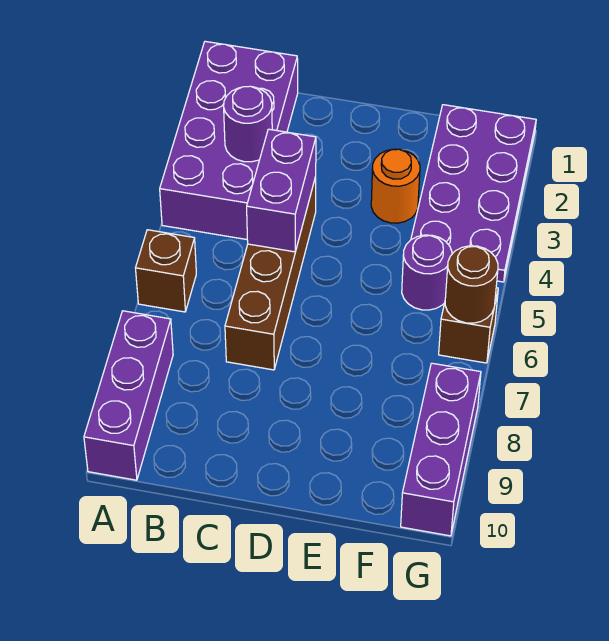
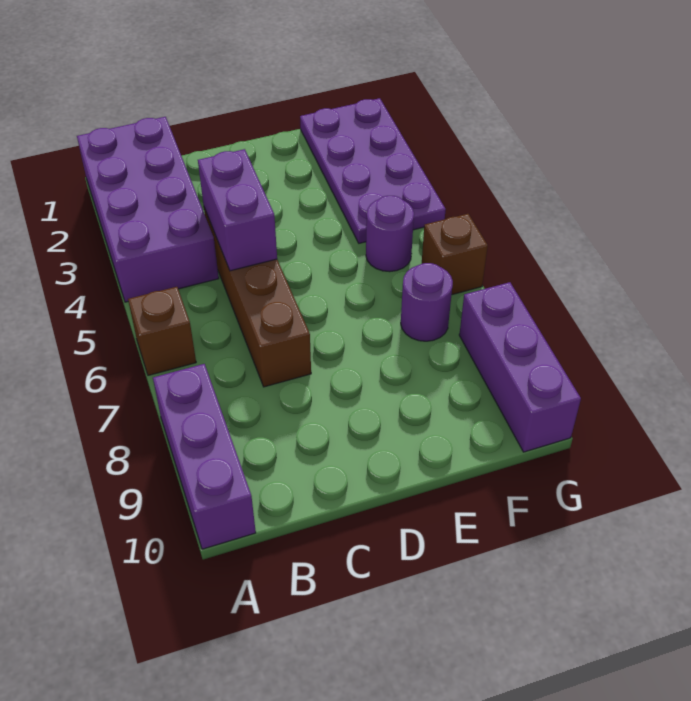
purple 1x1 round brick [224,86,272,162] -> purple 1x1 round brick moved to [401,263,453,341]
orange 1x1 round brick [371,149,420,223] -> none
brown 1x1 round brick [445,246,498,323] -> none

